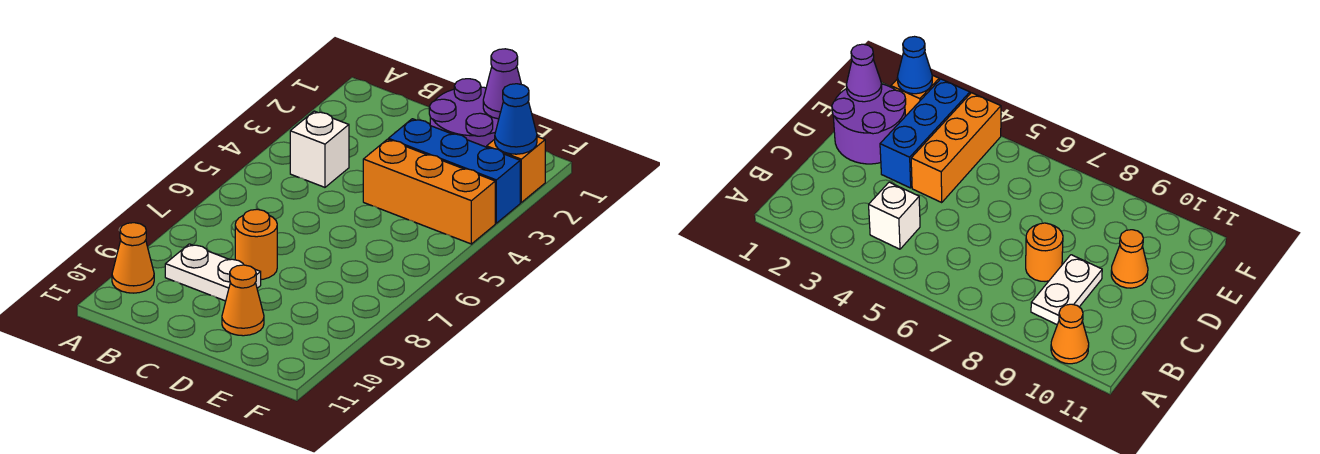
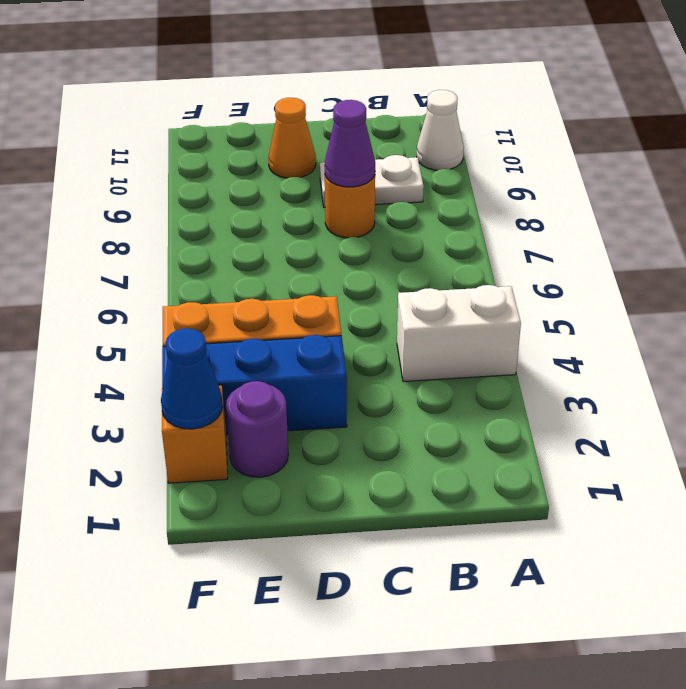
orange 1x1 cone [112,223,154,293] -> white 1x1 cone [417,90,464,170]
white 1x1 brick [290,111,349,187] -> white 1x2 brick [397,285,521,382]
purple 2x2 round brick [429,79,499,147] -> purple 1x1 round brick [226,381,288,477]
purple 1x1 cone [483,49,521,119] -> purple 1x1 cone moved to [324,100,375,187]

